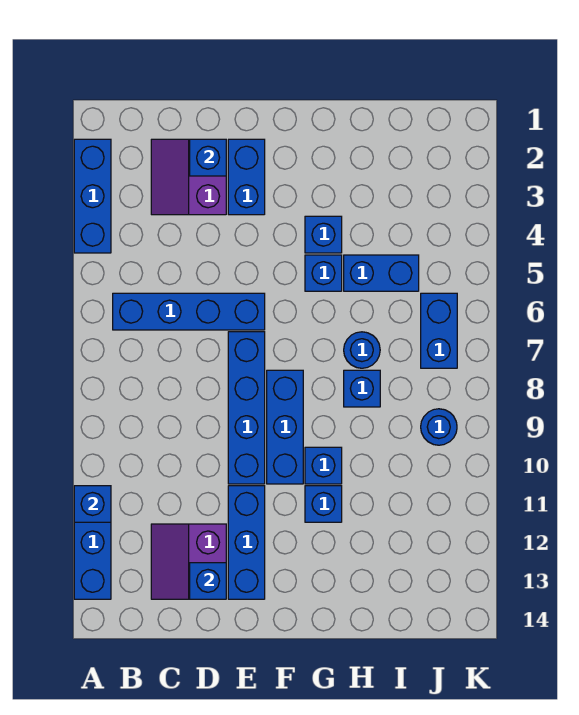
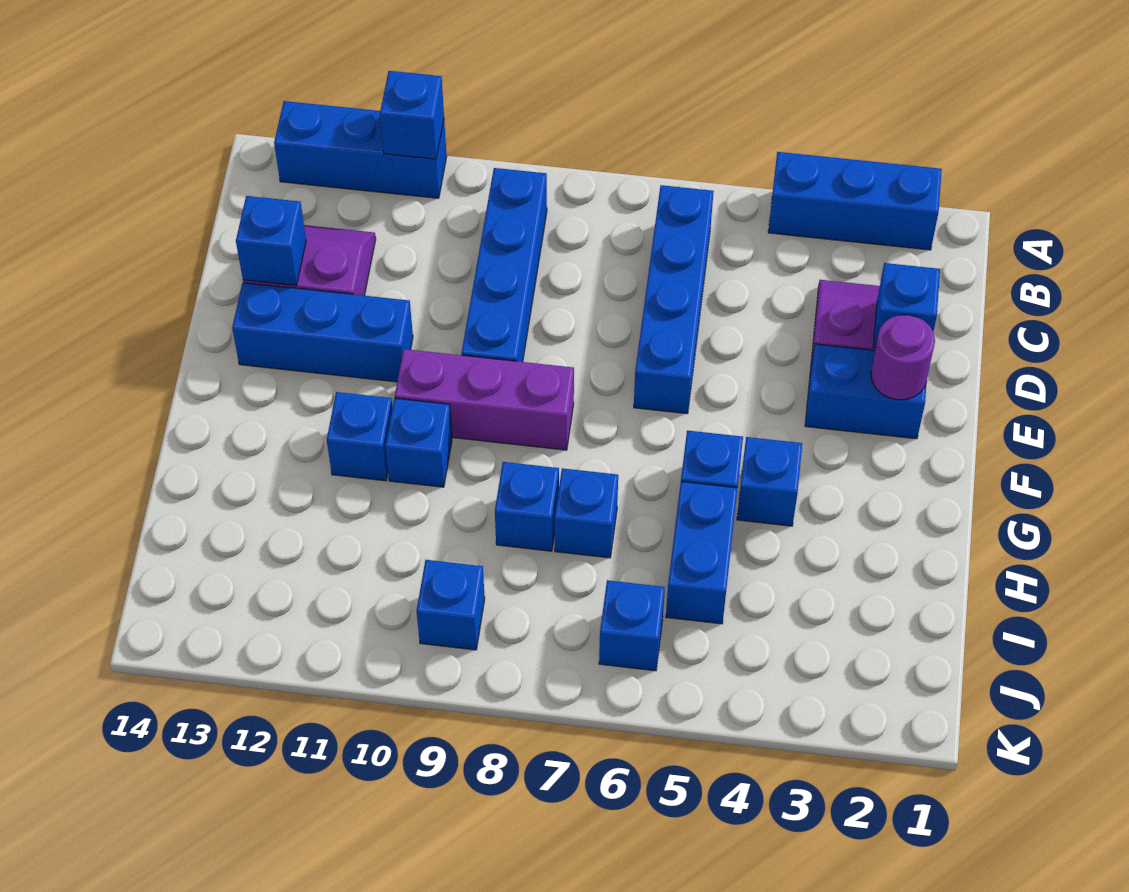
none -> purple 1x1 round brick [871,315,935,400]
blue 1x4 brick [228,332,265,484] -> blue 1x4 brick turned to [462,168,547,362]
blue 1x3 brick [267,370,303,484] -> purple 1x3 brick [395,349,574,450]
blue 1x1 round brick [344,332,380,368] -> blue 1x1 brick [555,468,618,558]
blue 1x2 brick [421,293,457,368] -> blue 1x1 brick [599,580,665,671]
blue 1x1 round brick [421,409,457,445] -> blue 1x1 brick [416,560,485,650]

